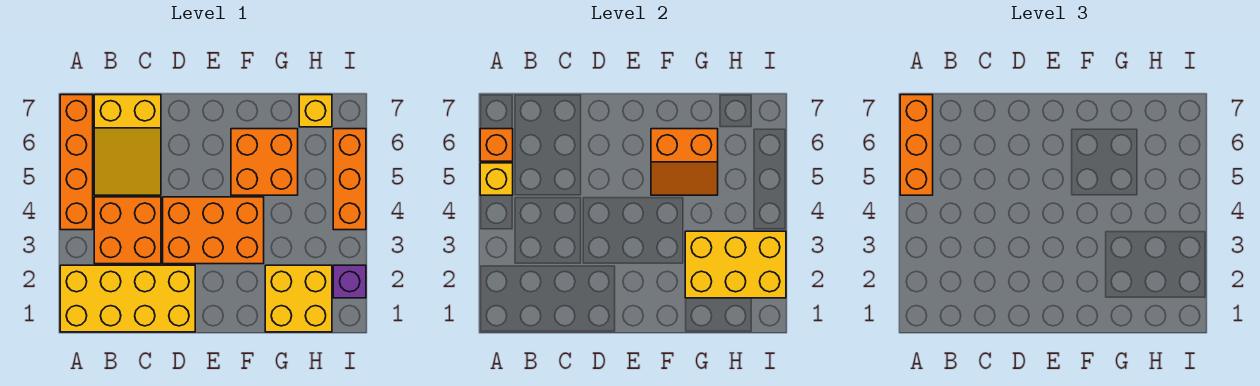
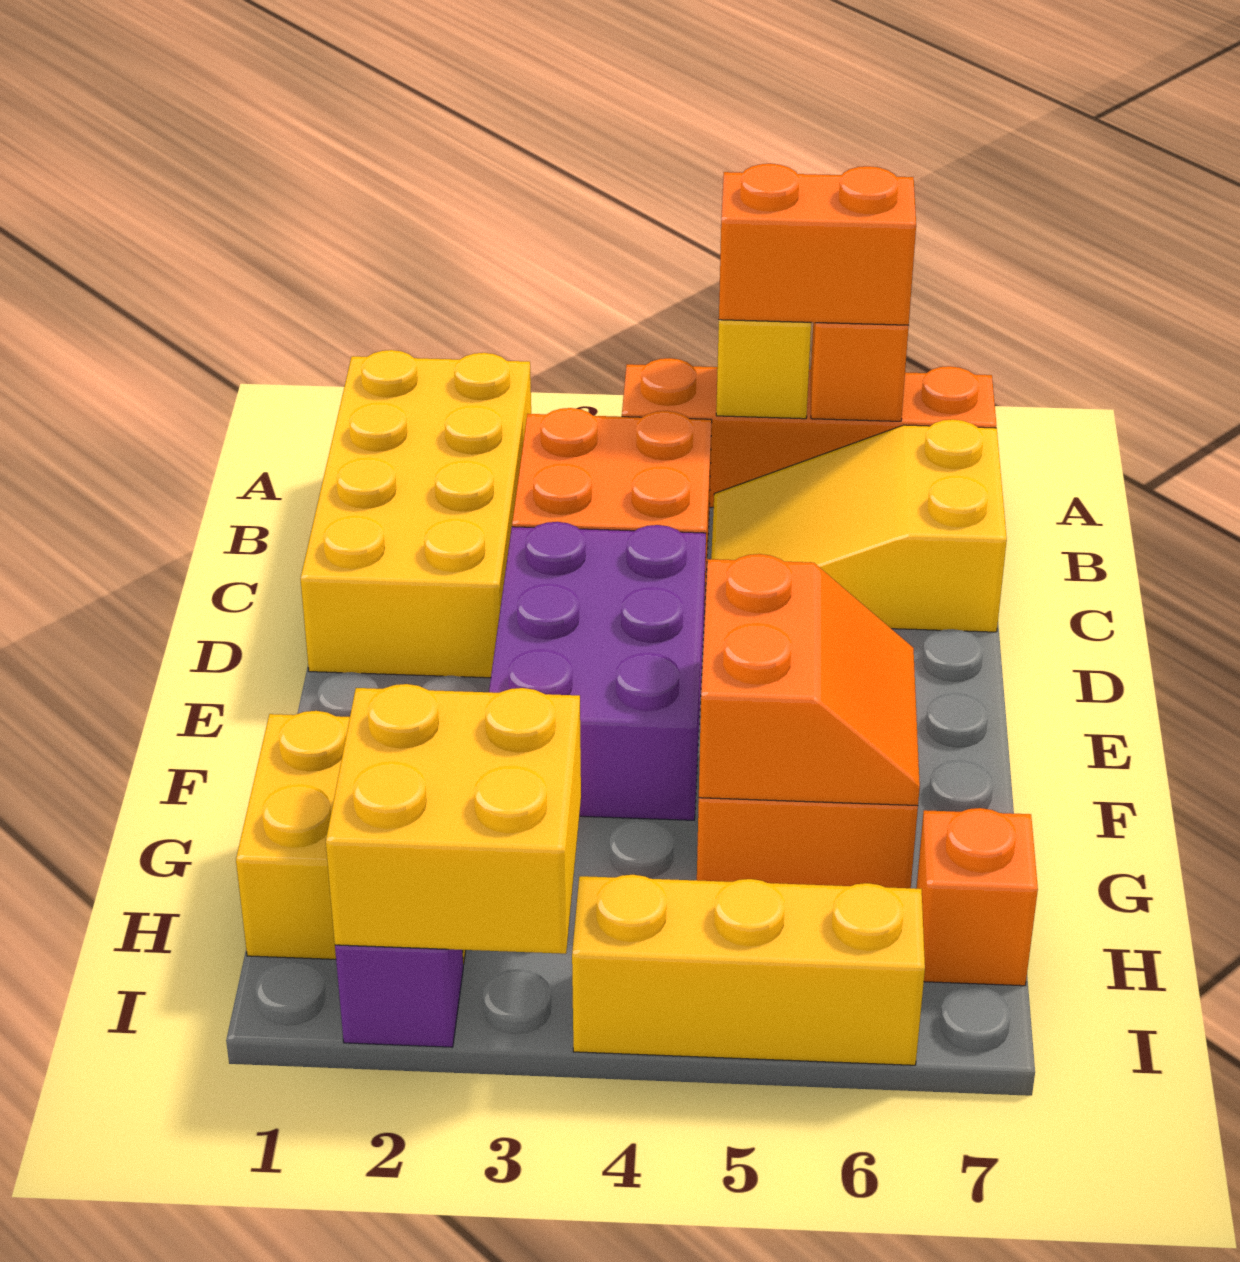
orange 1x3 brick [900,95,933,195] -> orange 1x2 brick [719,164,916,325]
orange 2x3 brick [163,197,264,264] -> purple 2x3 brick [489,522,706,820]
orange 2x2 slope [651,129,718,195] -> orange 2x2 slope turned to [699,554,920,806]
yellow 2x3 brick [685,231,786,298] -> yellow 2x2 brick [326,684,581,954]
yellow 1x1 brick [299,95,332,127] -> orange 1x1 brick [916,808,1038,986]
orange 1x3 brick [333,129,366,230] -> yellow 1x3 brick [572,875,925,1065]

